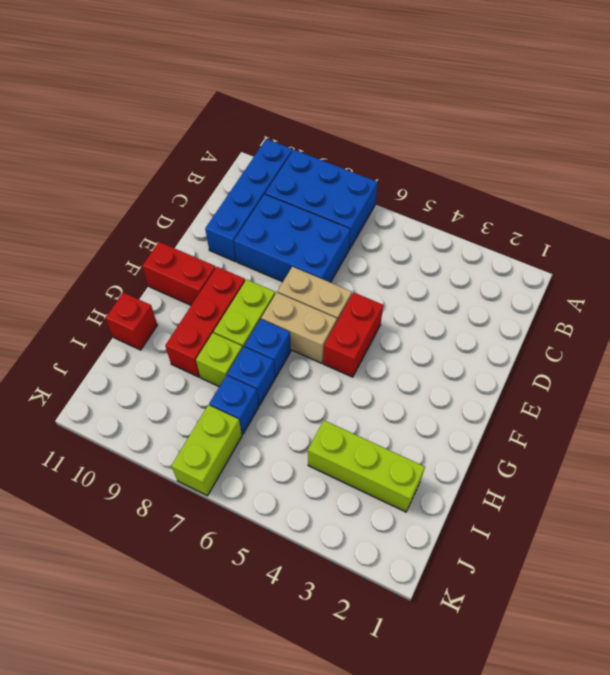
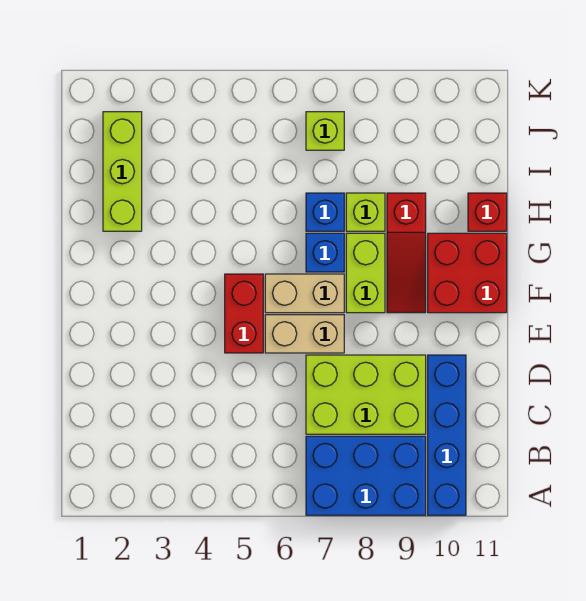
blue 2x3 brick [234,194,350,282] -> lime 2x3 brick [306,355,426,434]
red 1x3 brick [165,267,245,377] -> red 1x3 slope [387,193,426,313]
red 1x2 brick [143,242,216,305] -> red 2x2 brick [428,233,507,313]
lime 1x3 brick [308,420,425,512] -> lime 1x3 brick turned to [103,112,142,231]
blue 1x1 brick [209,375,259,434] -> none
lime 1x2 brick [171,405,242,496] -> lime 1x1 brick [306,112,344,150]

